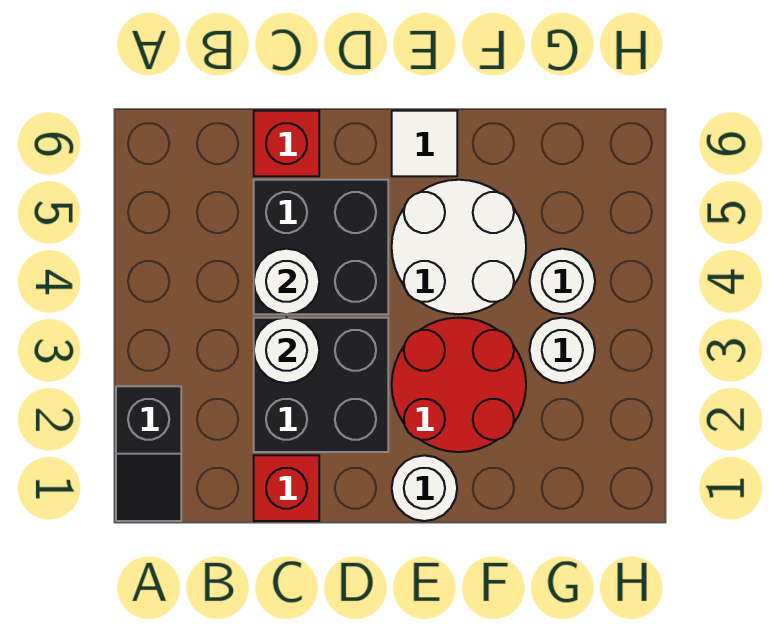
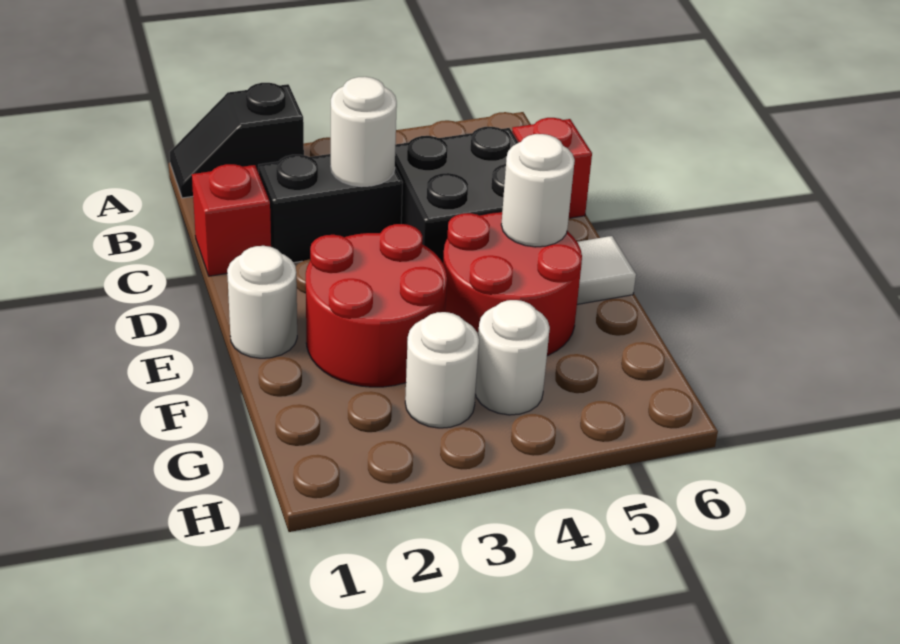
black 2x2 brick [254,318,388,452] -> black 1x2 brick [258,154,403,263]
white 1x1 round brick [254,249,319,314] -> white 1x1 round brick moved to [501,134,575,247]
white 2x2 round brick [392,180,526,314] -> red 2x2 round brick [443,212,582,356]

